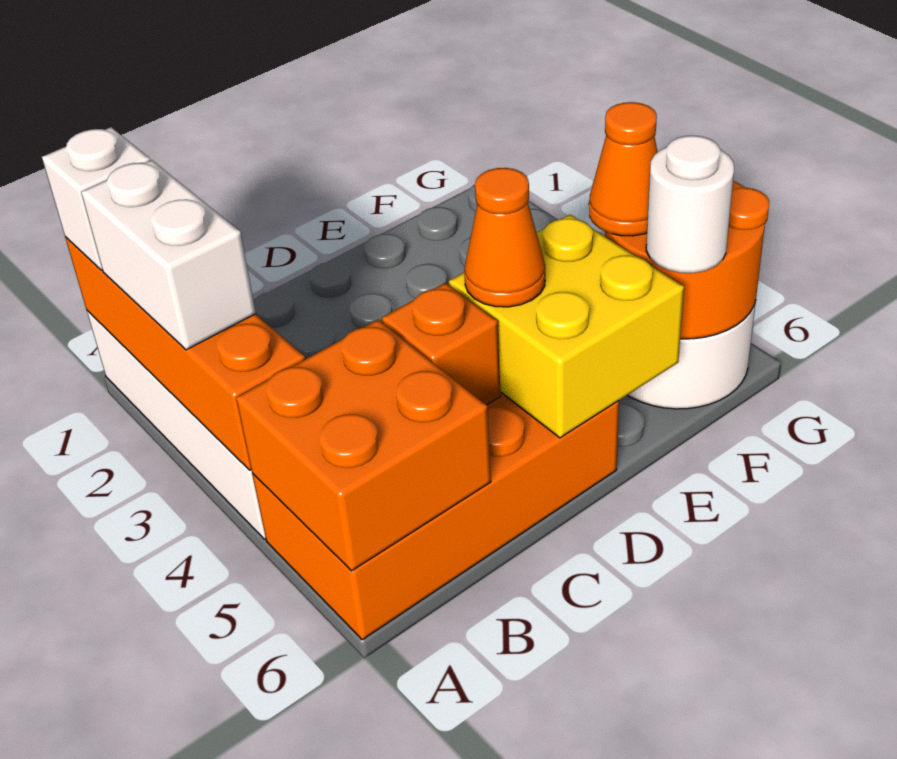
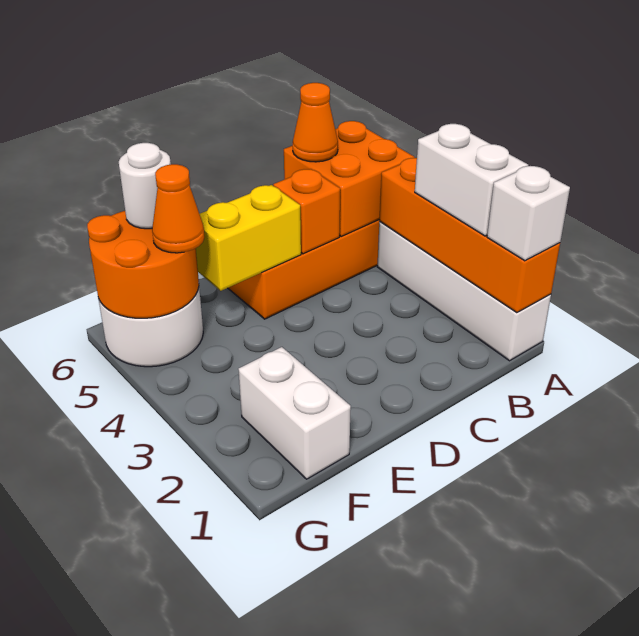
yellow 2x2 brick [449,215,684,438] -> yellow 1x2 brick [196,185,301,291]
orange 1x1 cone [464,168,545,307] -> orange 1x1 cone moved to [293,83,338,162]
none -> white 1x2 brick [238,347,351,479]

